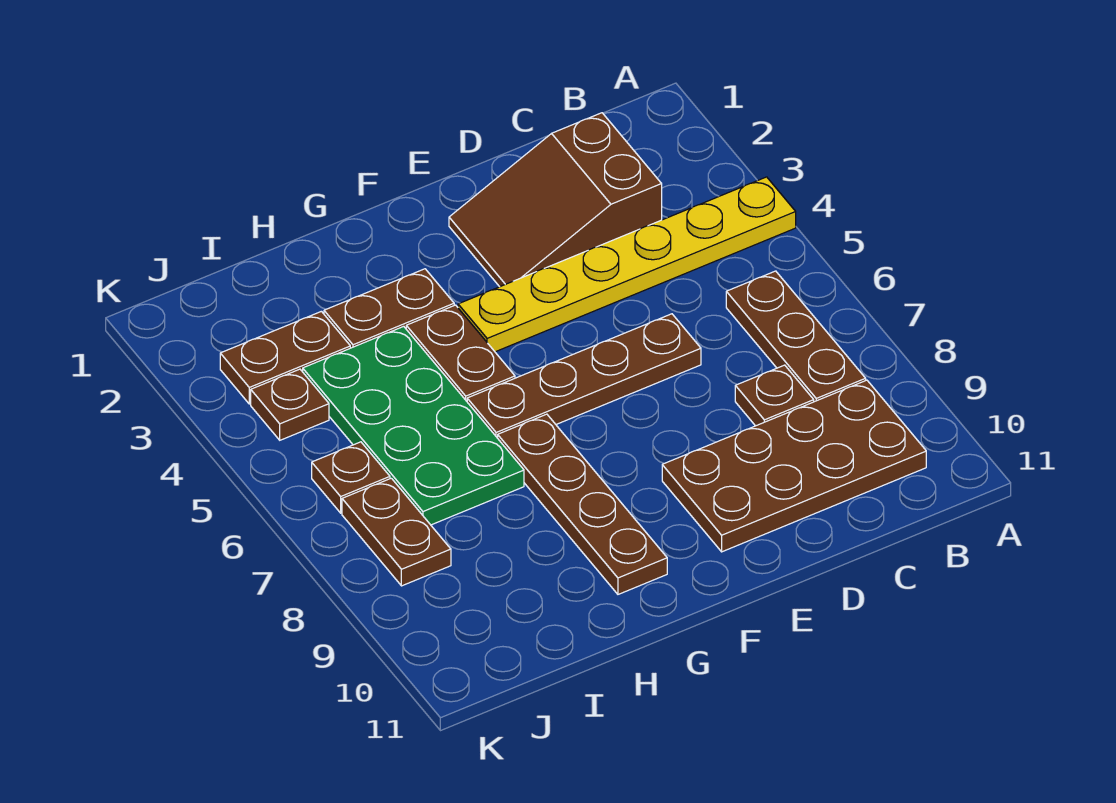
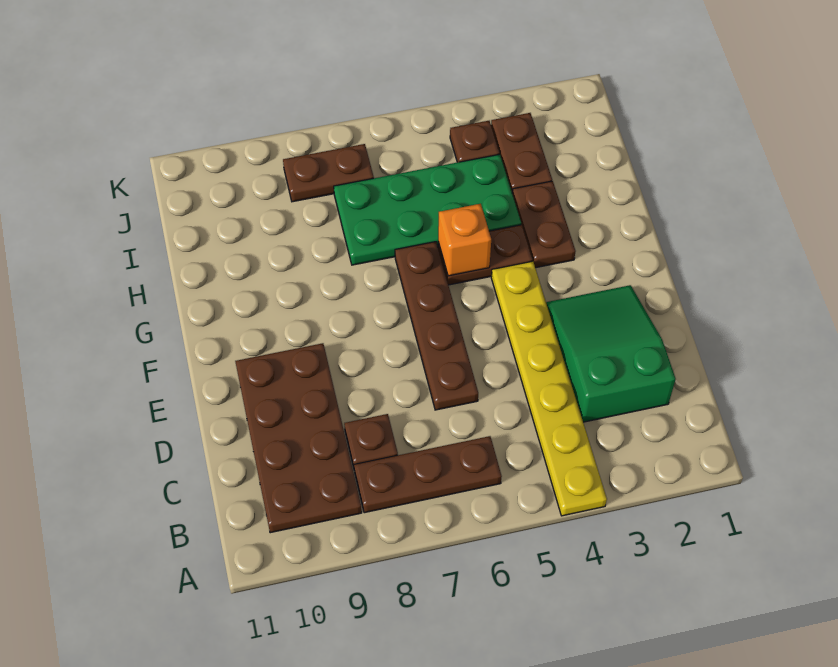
brown 2x3 slope [449,113,662,287] -> green 2x3 slope [546,285,676,422]
none -> orange 1x1 brick [438,204,491,276]
brown 1x4 plate [498,414,667,594] -> none
brown 1x1 plate [312,442,390,513] -> none

